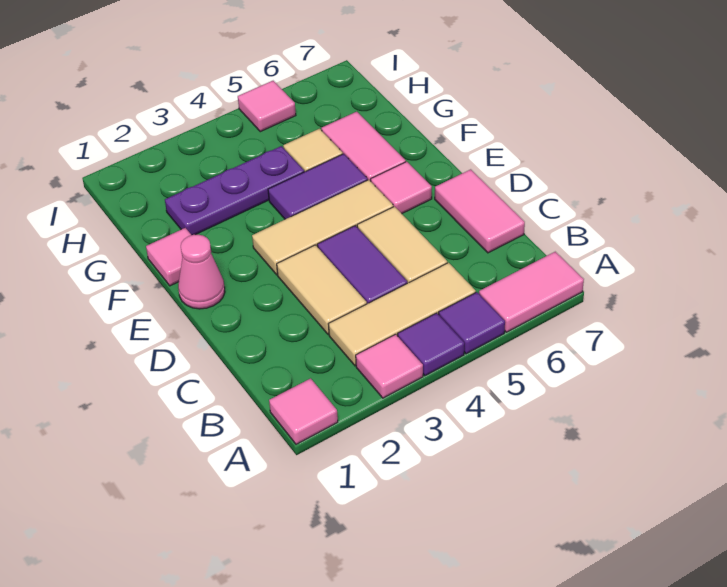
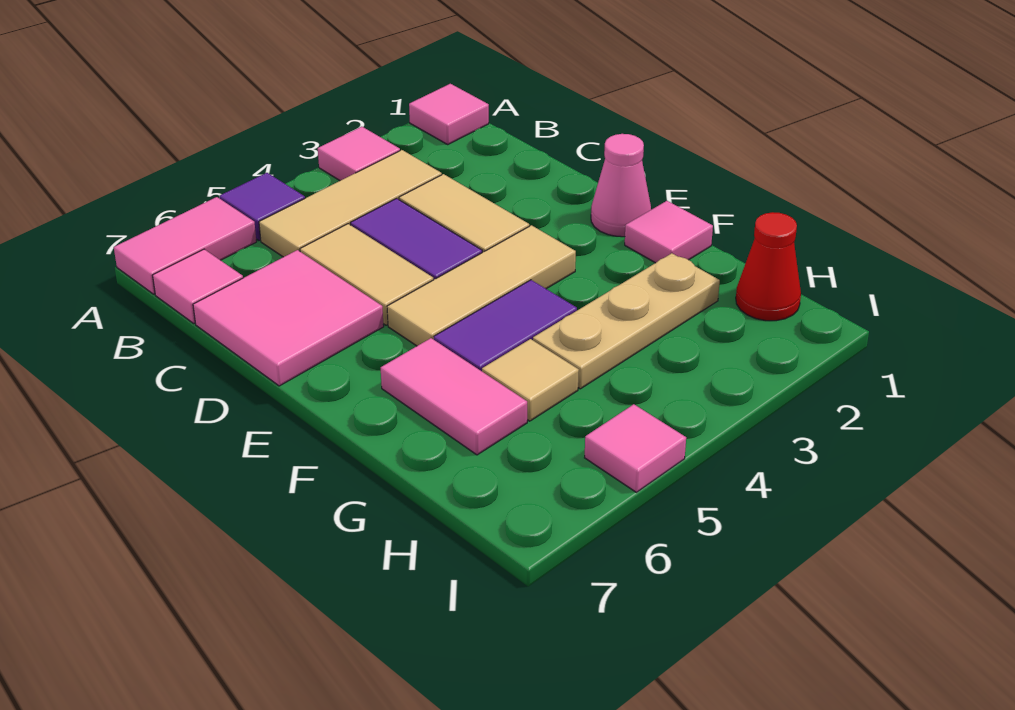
purple 1x1 tile [398,313,464,376] -> none
pink 1x2 tile [435,169,525,253] -> pink 2x2 tile [193,250,384,386]
pink 1x1 tile [371,162,432,213] -> pink 1x1 tile moved to [153,249,243,323]
purple 1x3 plate [165,146,304,235] -> tan 1x3 plate [533,253,720,389]
none -> red 1x1 cone [736,212,801,321]

